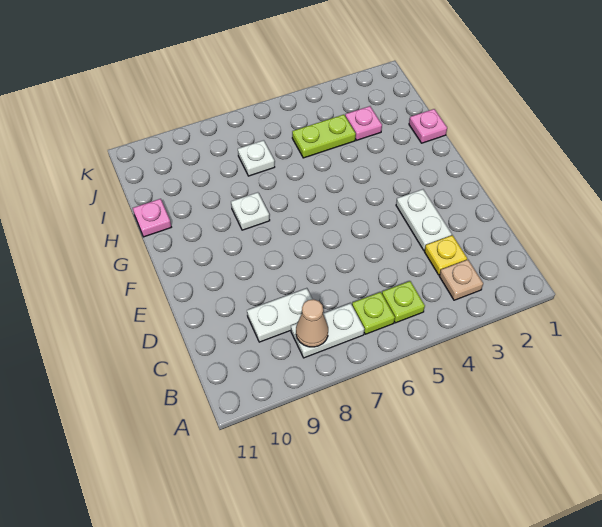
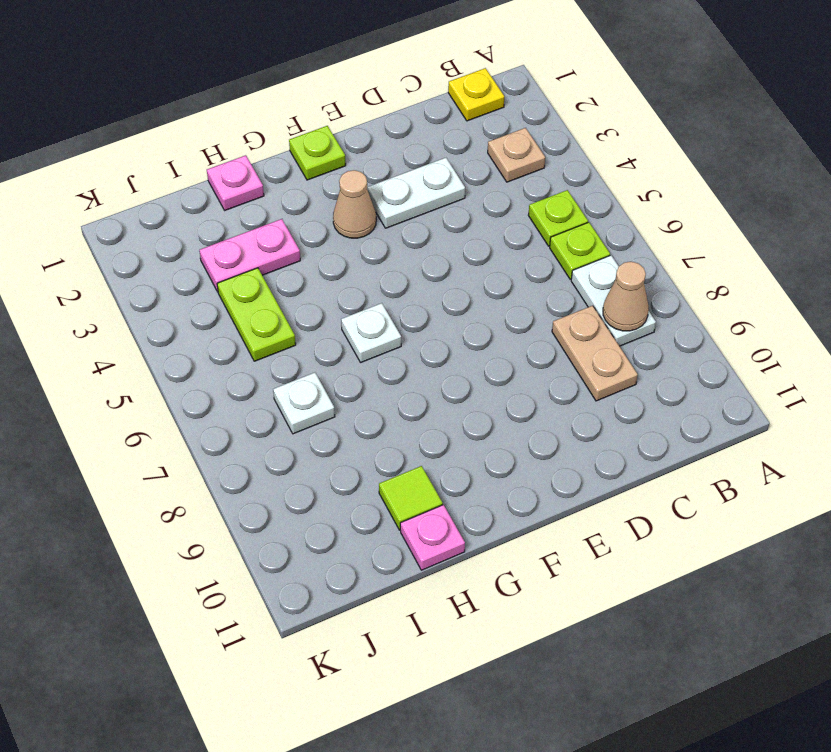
yellow 1x1 plate [424,235,467,275] -> yellow 1x1 plate moved to [448,68,504,121]
white 1x2 plate [247,288,313,342] -> tan 1x2 plate [552,306,638,401]
none -> lime 1x1 plate [289,126,346,180]
none -> tan 1x1 cone [333,170,376,238]
white 1x1 plate [231,192,270,230] -> white 1x1 plate moved to [341,303,401,363]
none -> lime 1x1 tile [379,466,443,530]
pink 1x1 plate [345,106,382,140] -> pink 1x2 plate [199,219,300,292]

